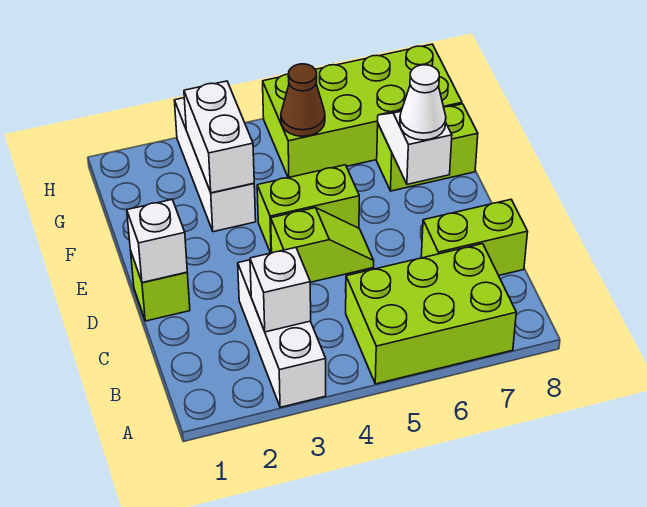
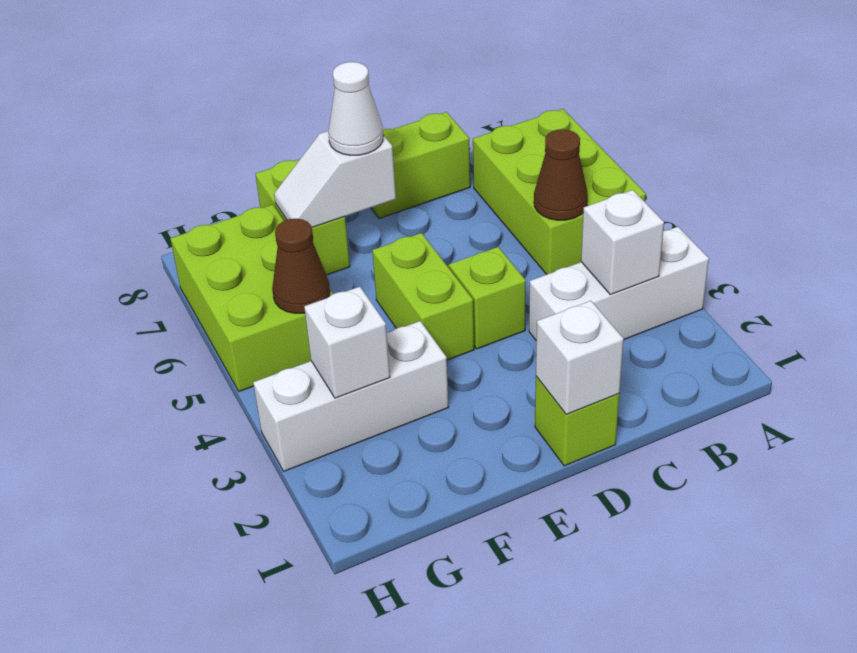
none -> brown 1x1 cone [534,129,588,220]
lime 1x2 brick [421,200,528,276] -> lime 1x2 brick turned to [371,112,470,218]
white 1x2 brick [184,81,254,193] -> white 1x1 brick [304,287,390,398]
lime 2x4 brick [263,44,462,178] -> lime 2x3 brick [170,204,333,391]

